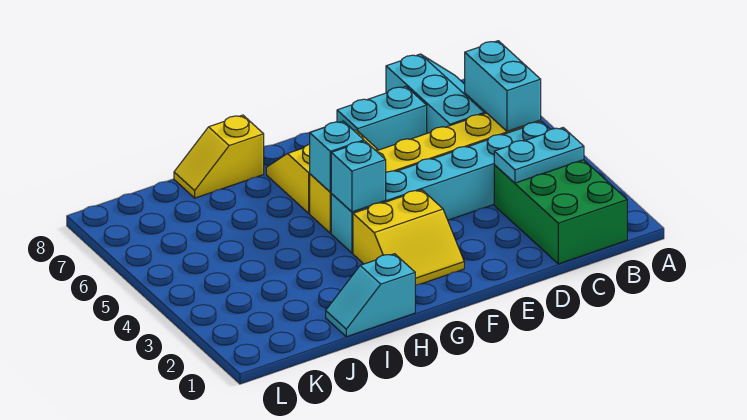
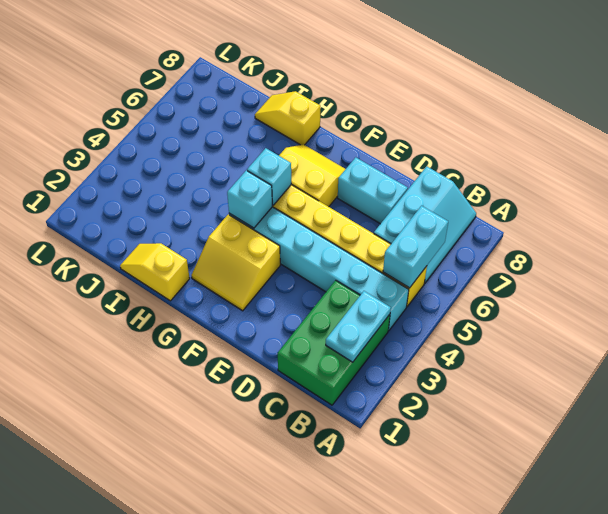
cyan 1x2 plate [494,128,584,183] -> cyan 1x2 plate turned to [326,291,391,362]
cyan 1x2 slope [326,254,415,337] -> yellow 1x2 slope [120,243,190,301]

